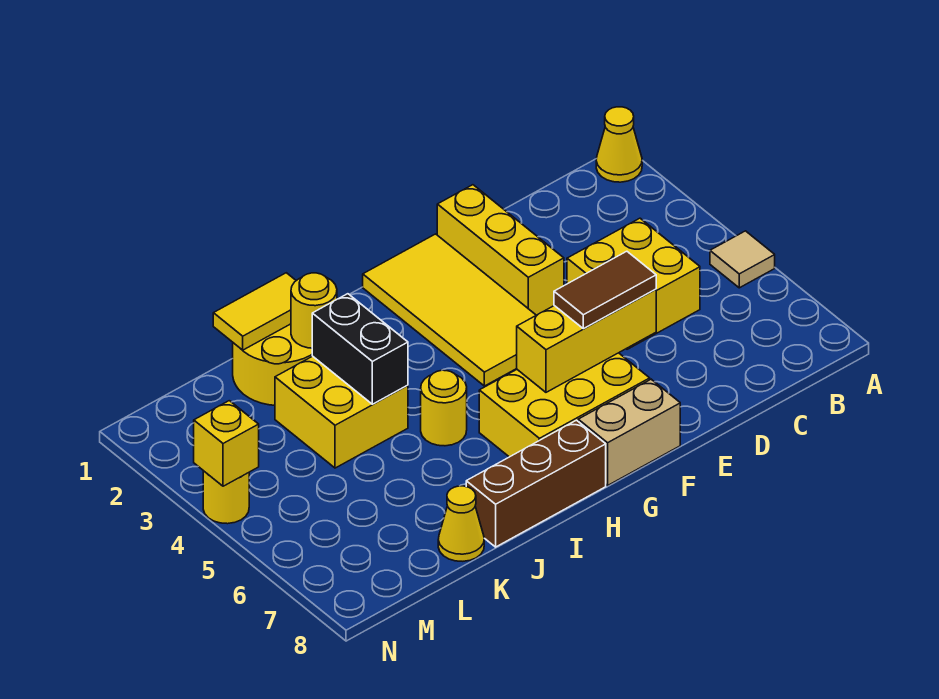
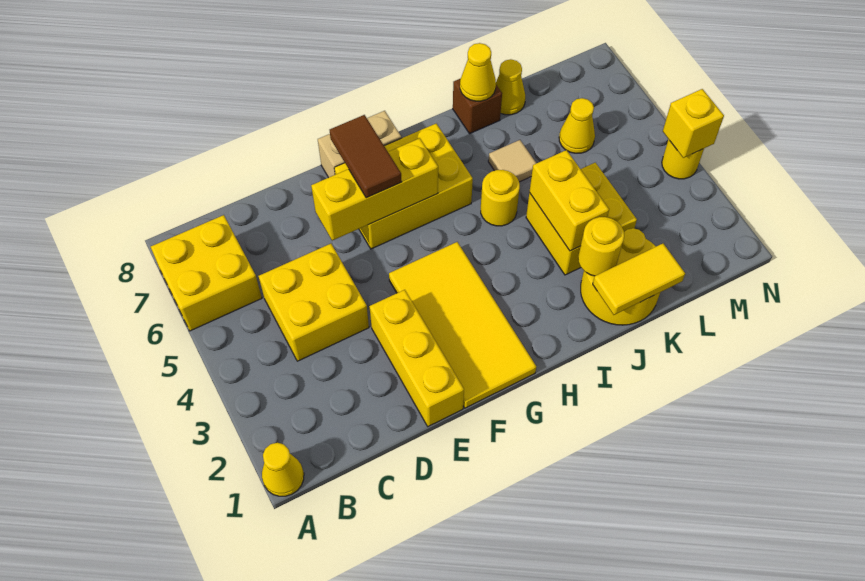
tan 1x1 tile [710,231,775,288] -> tan 1x1 tile moved to [488,140,536,182]
none -> yellow 2x2 brick [151,215,262,331]
brown 1x2 tile [554,251,656,329] -> brown 1x2 tile turned to [330,115,402,198]
brown 1x3 brick [466,420,606,547] -> brown 1x1 brick [453,79,502,134]
black 1x2 brick [312,294,408,404] -> yellow 1x2 brick [529,150,609,251]
none -> yellow 1x1 cone [460,43,496,101]
none -> yellow 1x1 cone [559,98,595,153]

